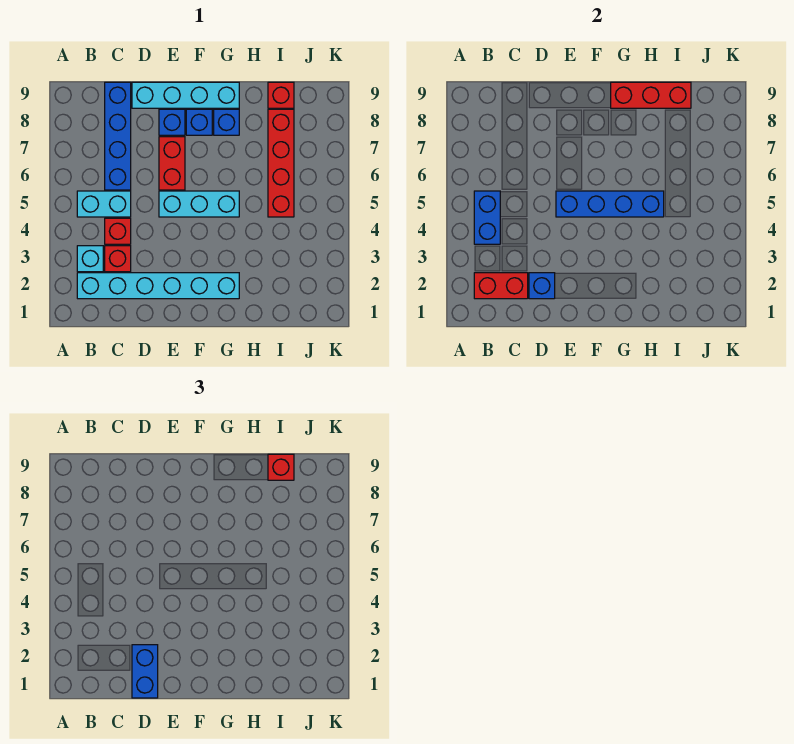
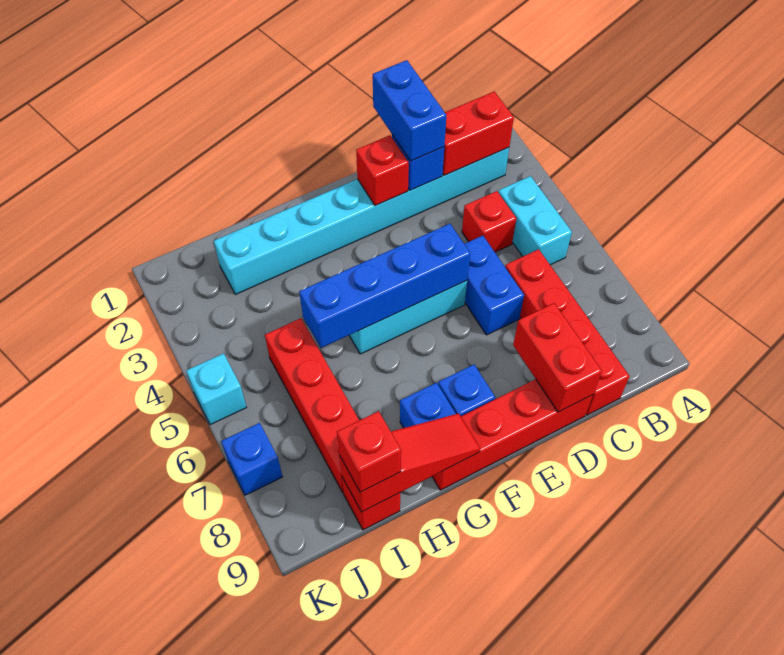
cyan 1x6 brick [77,273,239,299] -> cyan 1x8 brick [214,148,509,294]
cyan 1x1 brick [77,246,103,272] -> cyan 1x1 brick moved to [186,353,247,425]
blue 1x2 brick [474,191,500,244] -> blue 1x2 brick moved to [465,236,524,335]
cyan 1x2 brick [77,191,131,217] -> cyan 1x2 brick turned to [498,176,572,265]
red 1x1 brick [105,246,131,272] -> red 1x1 brick moved to [356,135,409,206]
blue 1x4 brick [105,82,131,190] -> red 1x4 brick [505,249,630,415]
cyan 1x4 brick [132,82,239,108] -> red 1x4 brick [432,379,593,490]
red 1x2 brick [159,137,185,190] -> red 1x2 brick moved to [513,303,602,412]
blue 1x1 brick [159,109,185,135] -> blue 1x1 brick moved to [221,423,282,495]
red 1x3 brick [611,82,691,108] -> red 1x3 slope [339,413,480,512]

